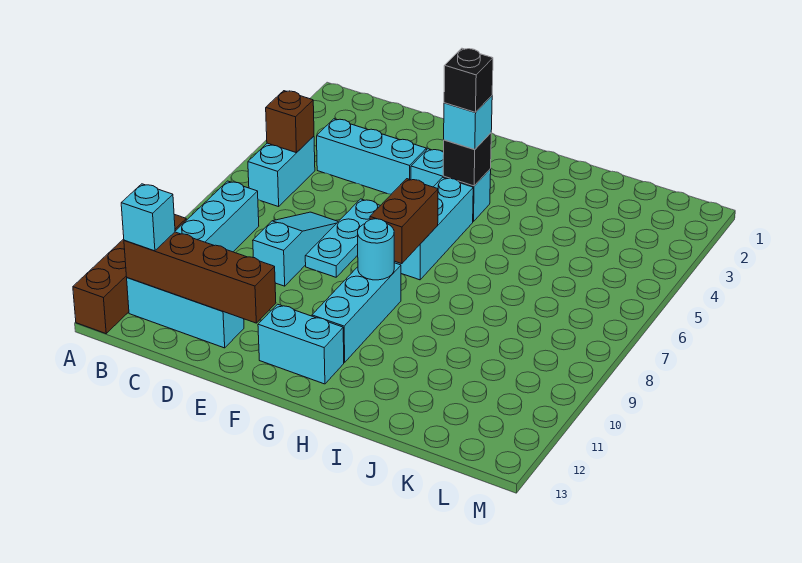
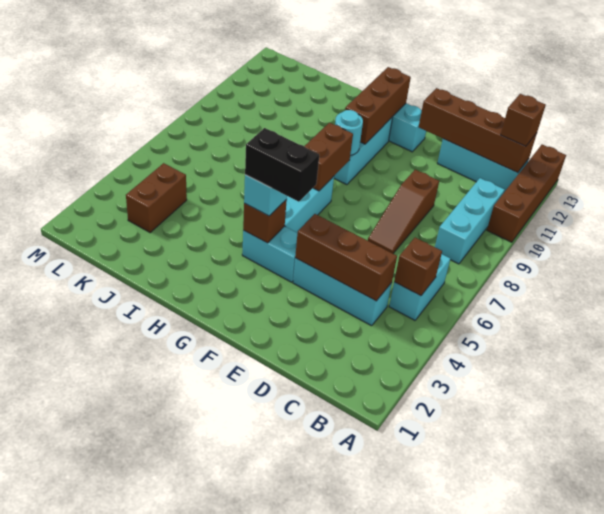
cyan 1x1 brick [121,184,175,251] -> brown 1x1 brick [501,94,546,146]
none -> brown 1x3 brick [295,214,397,301]
cyan 1x3 slope [253,212,338,286] -> brown 1x3 slope [368,170,439,253]
cyan 1x3 plate [305,199,380,277] -> none
black 1x1 brick [443,133,491,186] -> brown 1x1 brick [243,199,287,243]
black 1x1 brick [444,48,493,112] -> black 1x2 brick [245,128,319,202]
none -> brown 1x3 brick [345,67,411,144]
none -> brown 1x2 brick [126,163,187,232]

